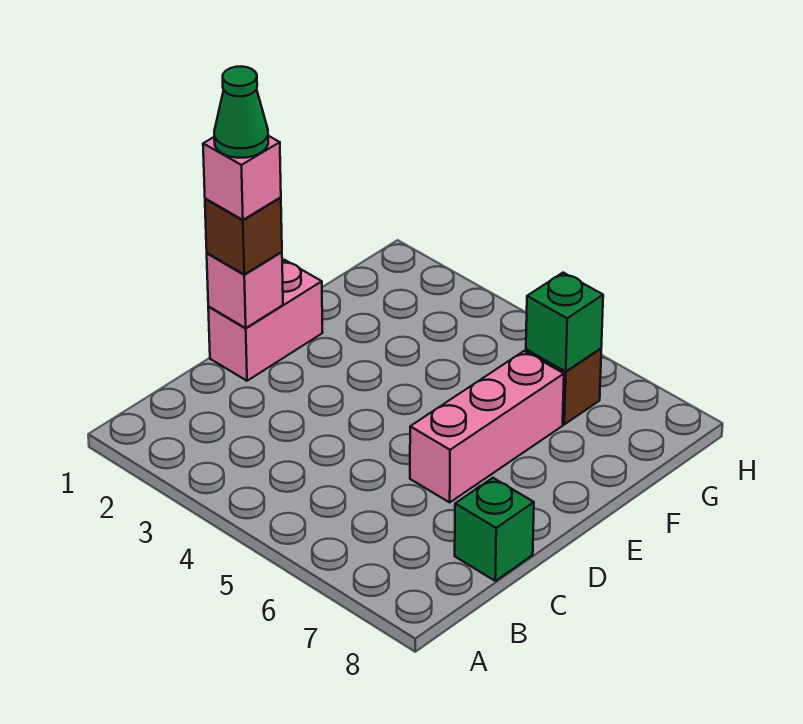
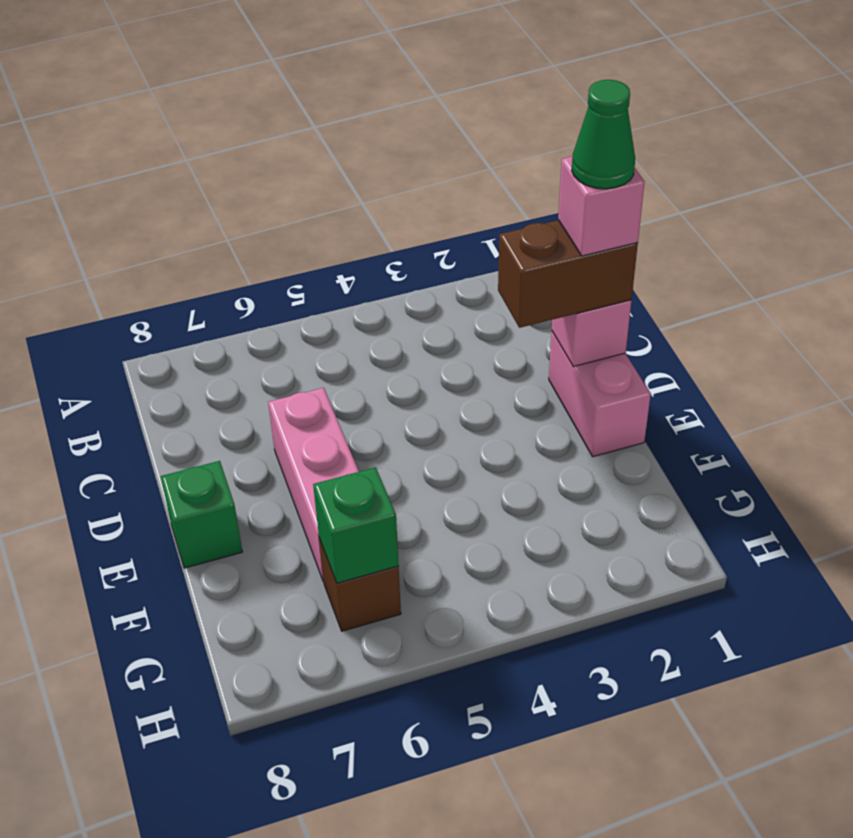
green 1x1 brick [455,478,534,581] -> green 1x1 brick moved to [161,461,242,568]
brown 1x1 brick [205,197,282,274] -> brown 1x2 brick [498,220,638,328]

